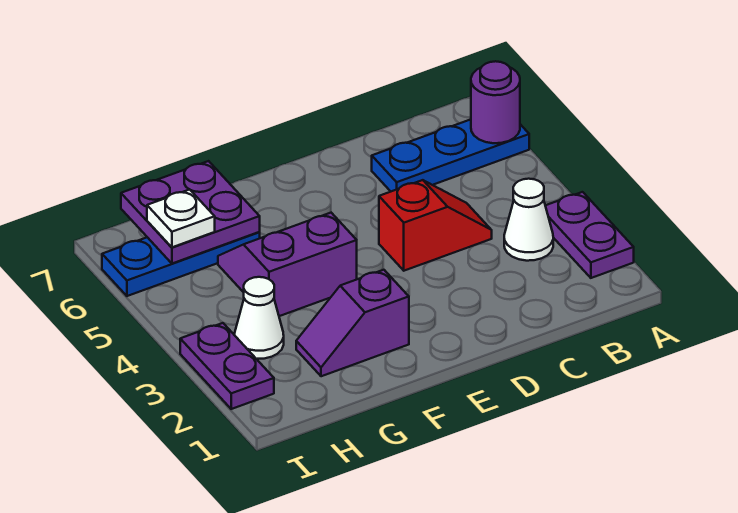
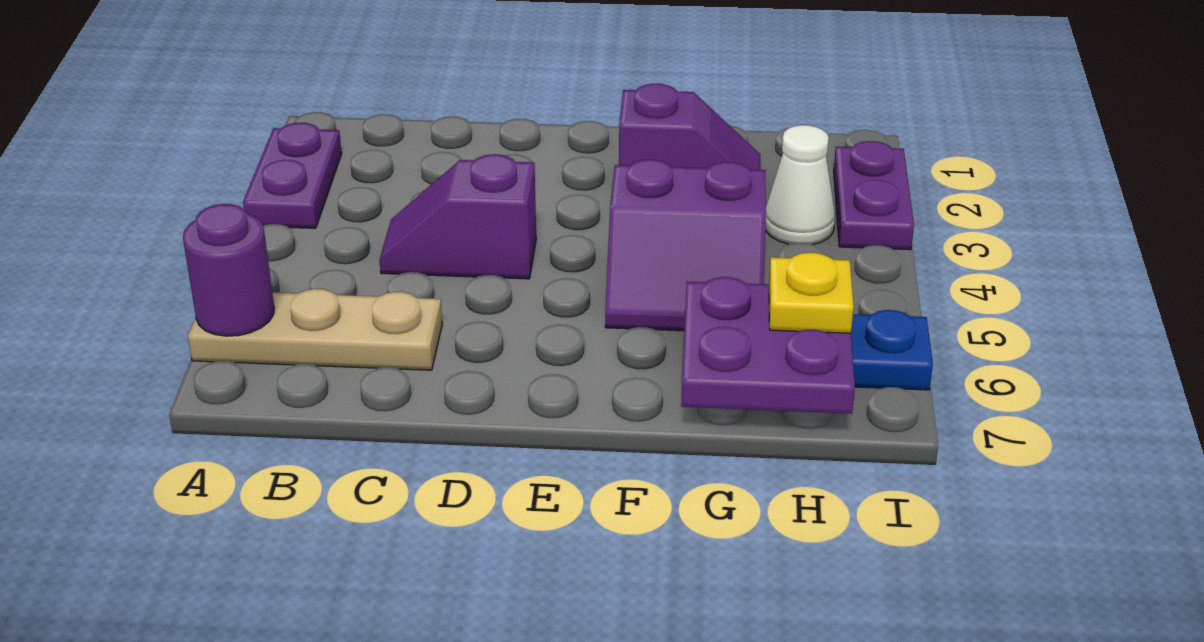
blue 1x3 plate [372,120,529,191] -> tan 1x3 plate [188,289,442,370]
white 1x1 cone [504,179,553,261] -> none
red 1x2 slope [379,180,492,271] -> purple 1x2 slope [380,154,536,279]
white 1x1 plate [147,190,215,247] -> yellow 1x1 plate [769,253,854,333]

